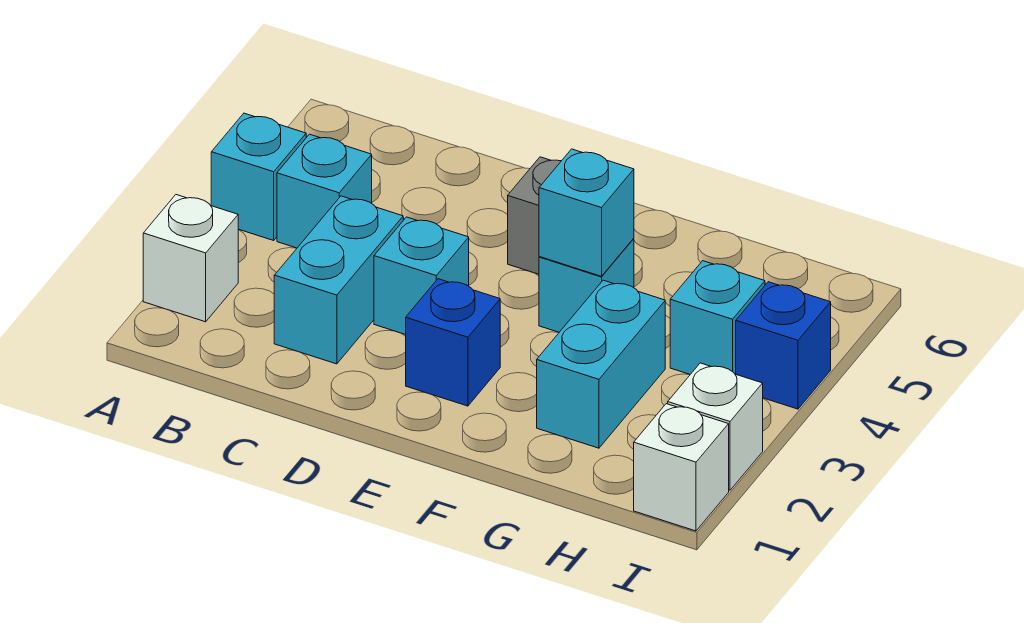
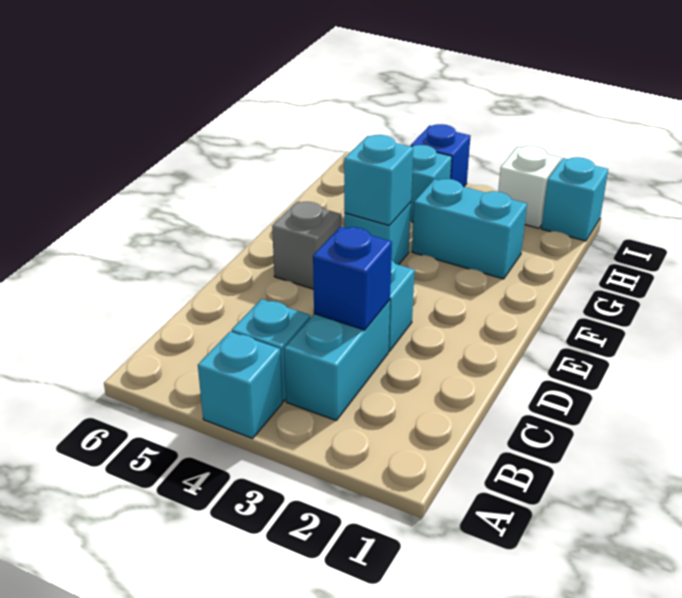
white 1x1 brick [143,195,238,322] -> none
cyan 1x2 brick [274,196,403,364] -> cyan 1x2 brick turned to [284,300,390,420]
blue 1x1 brick [406,279,500,406] -> blue 1x1 brick moved to [313,227,392,330]
white 1x1 brick [634,404,729,531] -> cyan 1x1 brick [541,157,608,241]

